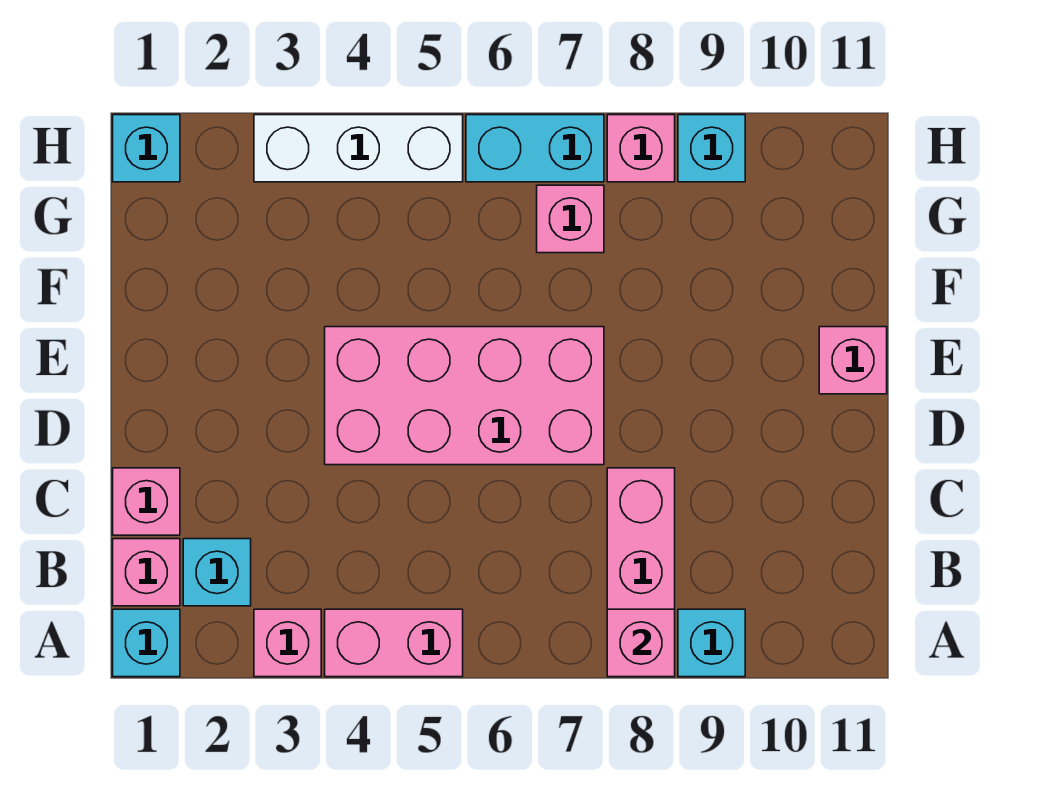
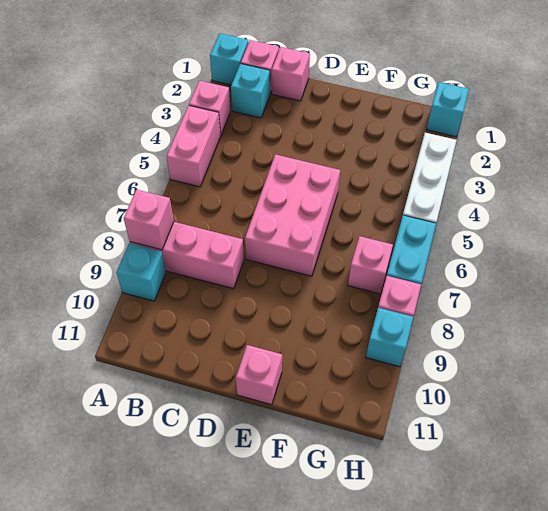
pink 2x4 brick [325,327,604,465] -> pink 2x3 brick [245,154,340,276]

